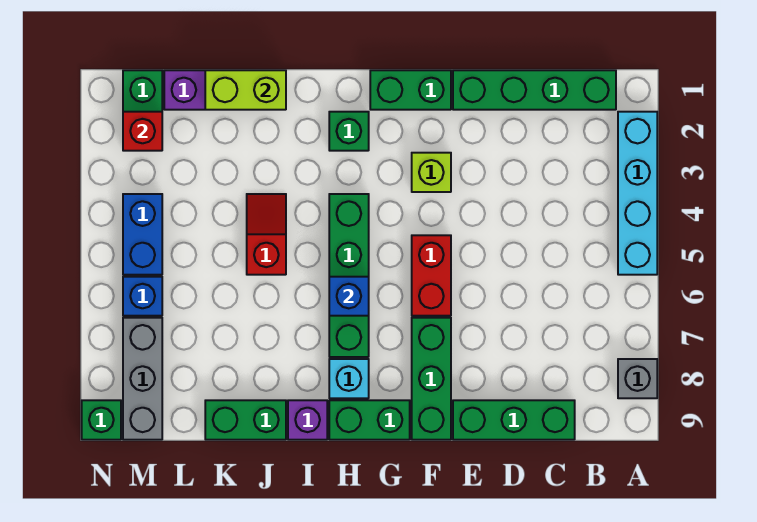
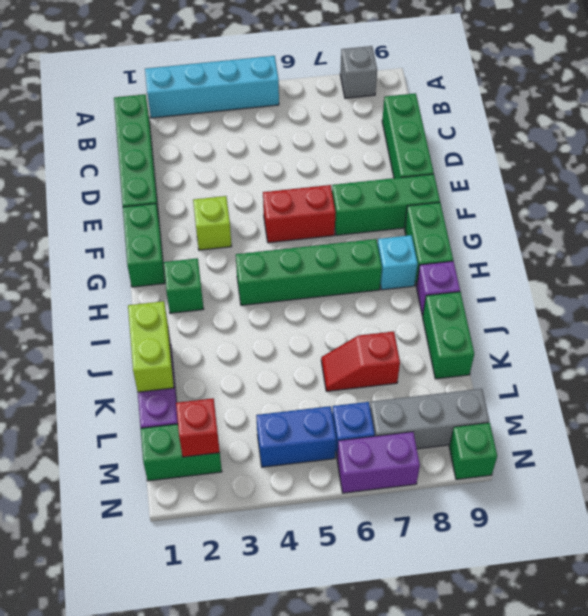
blue 1x1 brick [329,277,369,316] -> none
red 1x2 slope [247,194,286,275] -> red 1x2 slope moved to [321,331,400,391]
none -> purple 1x2 brick [337,432,420,493]

